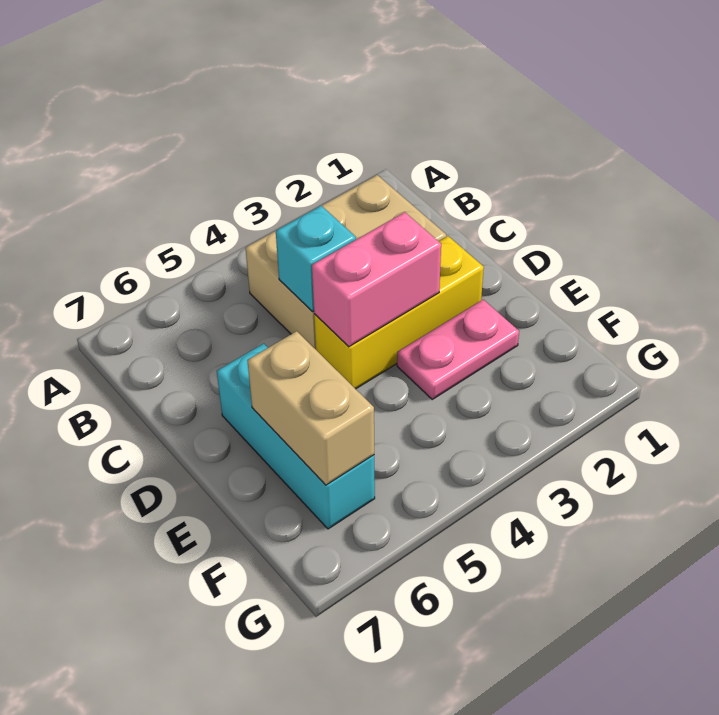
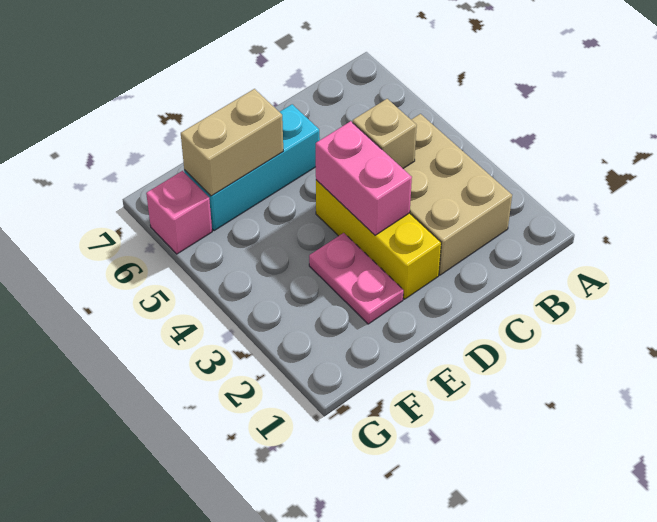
cyan 1x1 brick [276,206,356,312] -> tan 1x1 brick [352,99,417,168]
none -> pink 1x1 brick [146,171,212,254]

